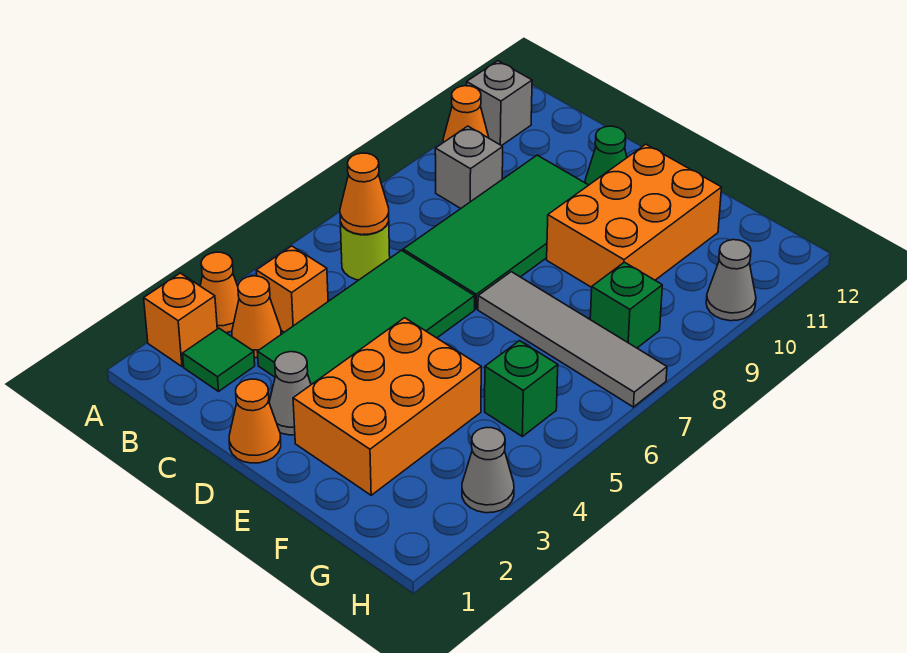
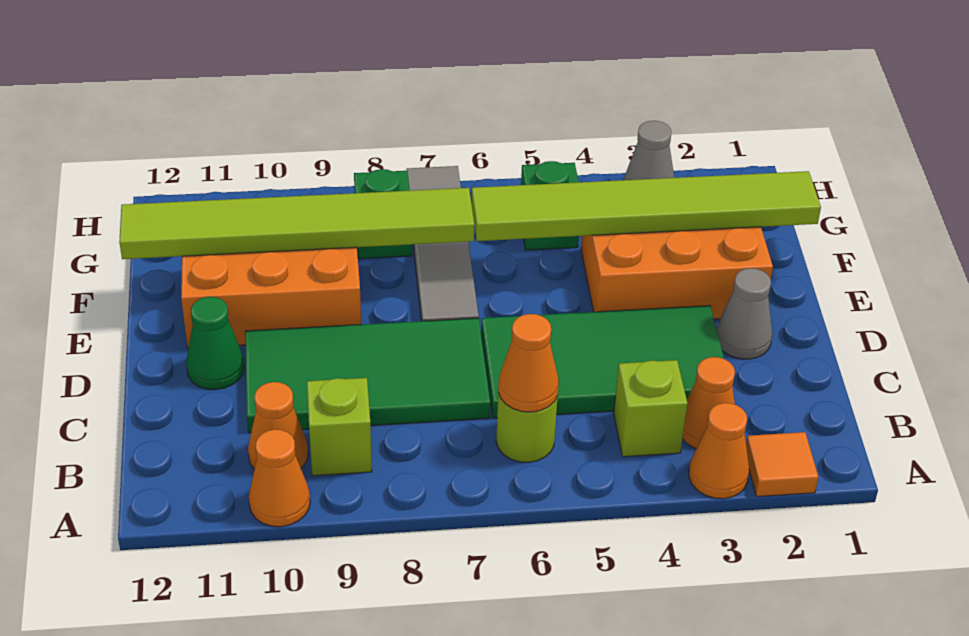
orange 1x1 brick [144,273,217,367] -> orange 1x1 tile [746,432,818,497]
grey 1x1 brick [467,61,532,146] -> none
green 1x1 tile [183,328,255,391] -> none
orange 1x1 brick [256,246,328,332] -> lime 1x1 brick [614,360,687,457]
grey 1x1 brick [435,126,503,208] -> lime 1x1 brick [307,378,372,476]
orange 1x1 cone [229,379,281,463] -> orange 1x1 cone moved to [248,382,308,469]
none -> lime 1x6 tile [472,171,821,241]
none -> lime 1x6 tile [119,188,474,259]
grey 1x1 cone [706,240,756,321] -> none

